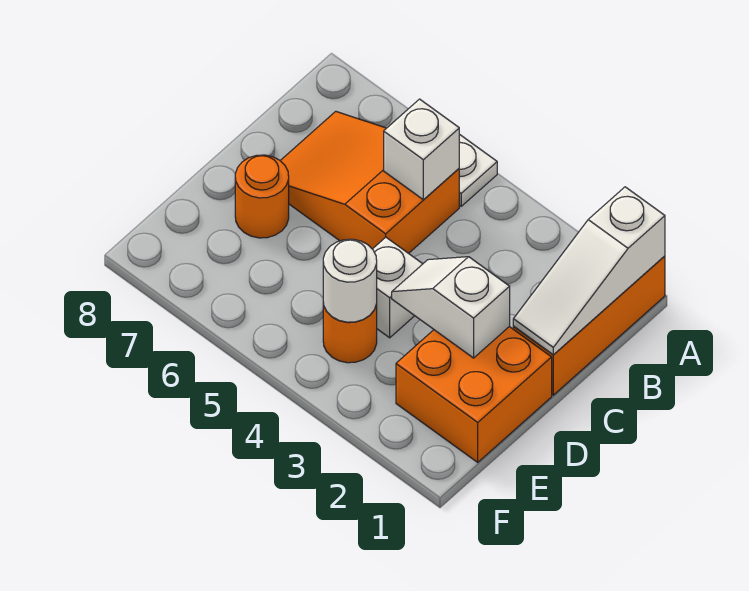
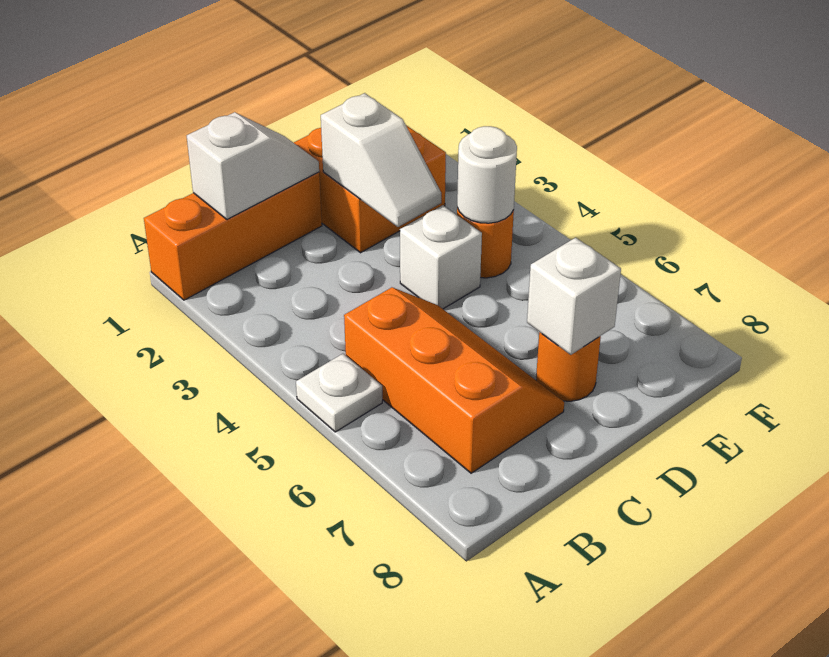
white 1x3 slope [513,187,665,355] -> white 1x2 slope [187,112,319,219]
orange 2x3 slope [280,111,459,253] -> orange 2x3 slope turned to [344,287,564,473]
white 1x1 brick [384,99,459,200] -> white 1x1 brick moved to [527,238,621,355]

